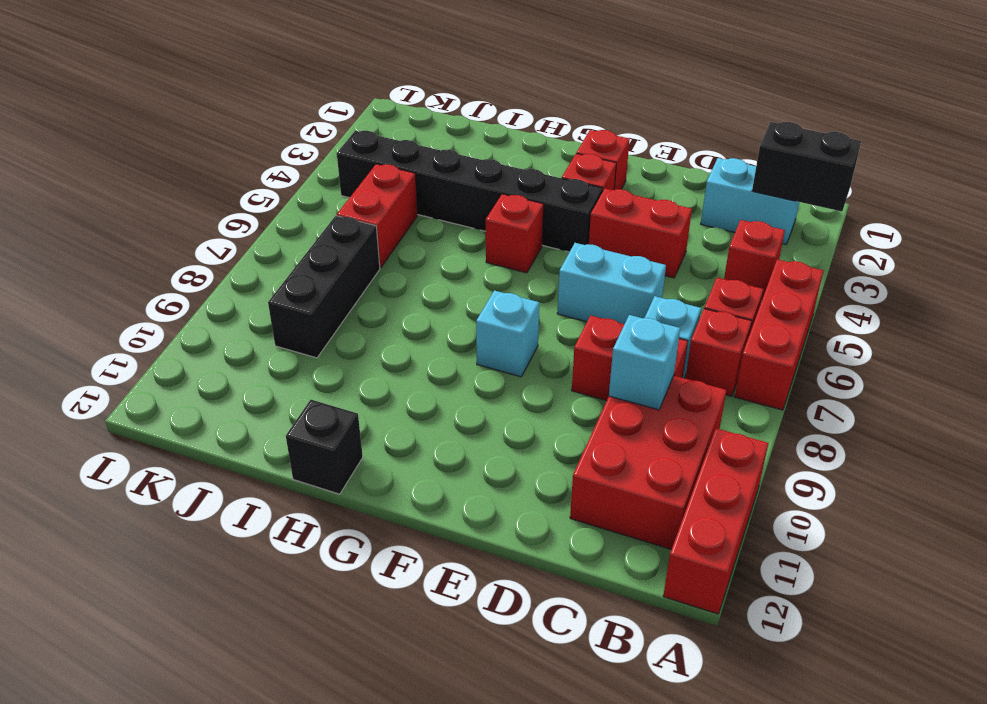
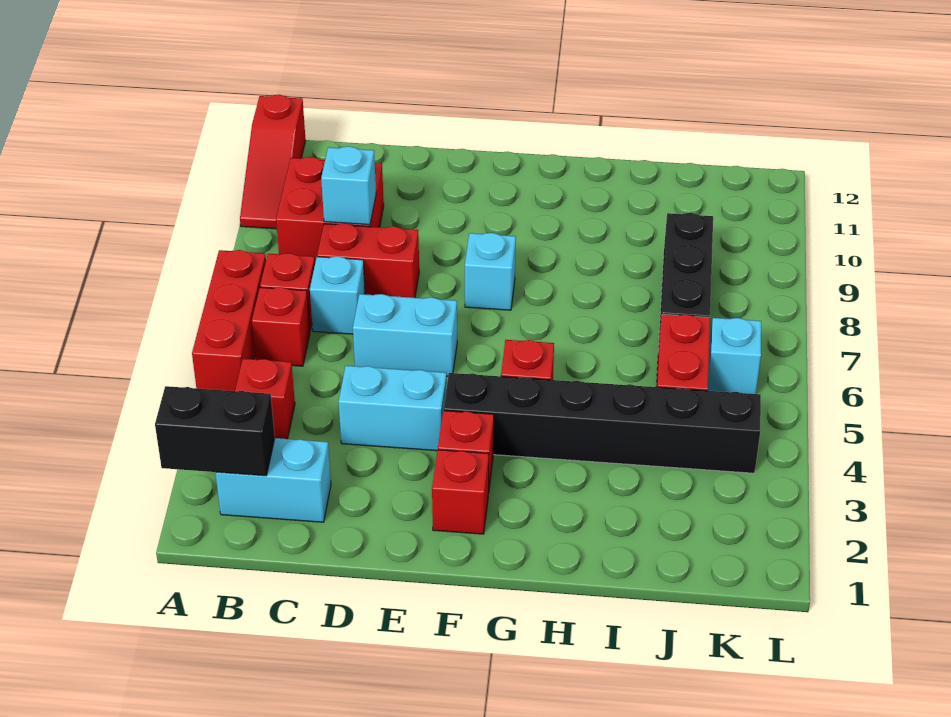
red 1x3 brick [663,428,768,614] -> red 1x3 slope [240,95,306,229]
red 2x3 brick [570,376,727,549] -> red 2x2 brick [276,157,384,262]
red 1x2 brick [589,188,692,278] -> cyan 1x2 brick [339,366,447,451]
black 1x1 brick [286,400,363,494] -> none
none -> cyan 1x1 brick [708,318,761,394]

